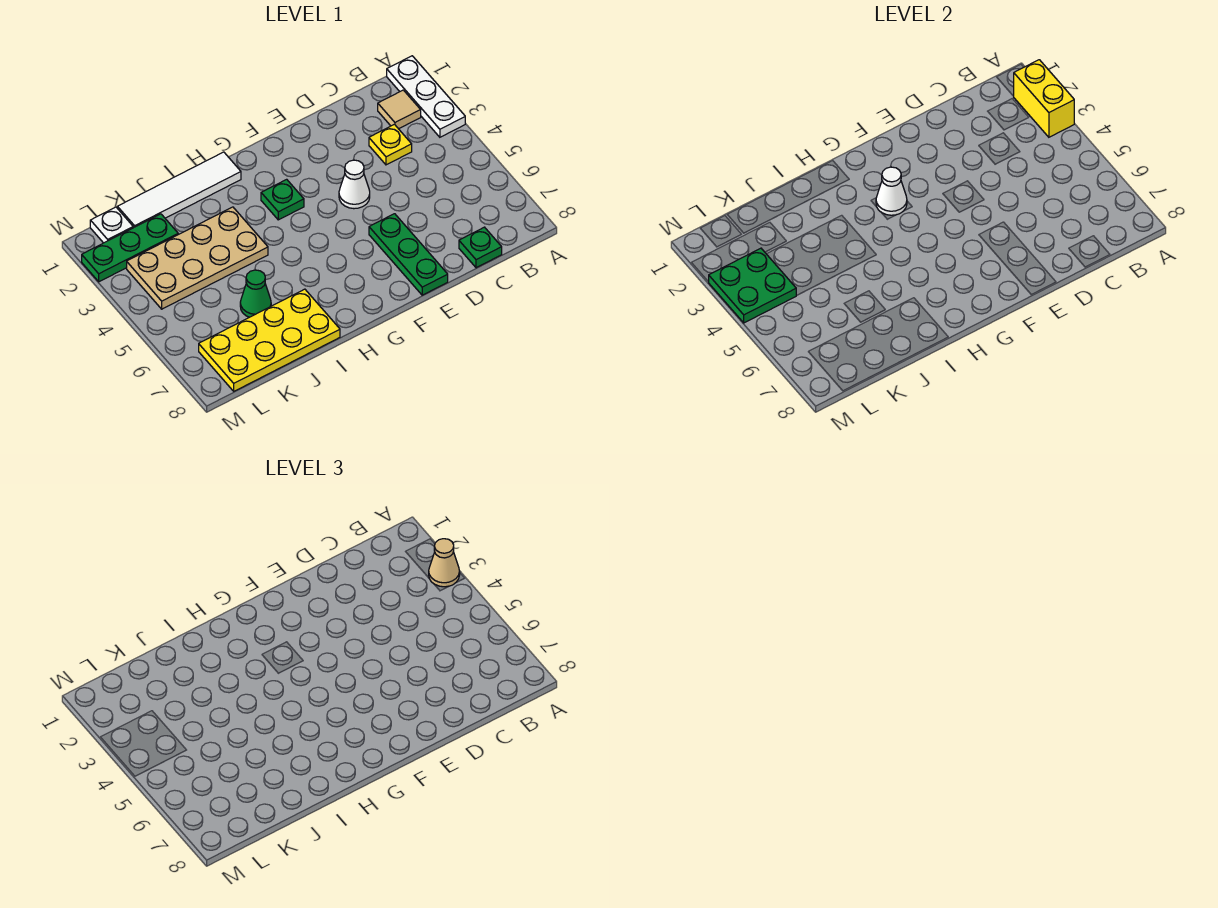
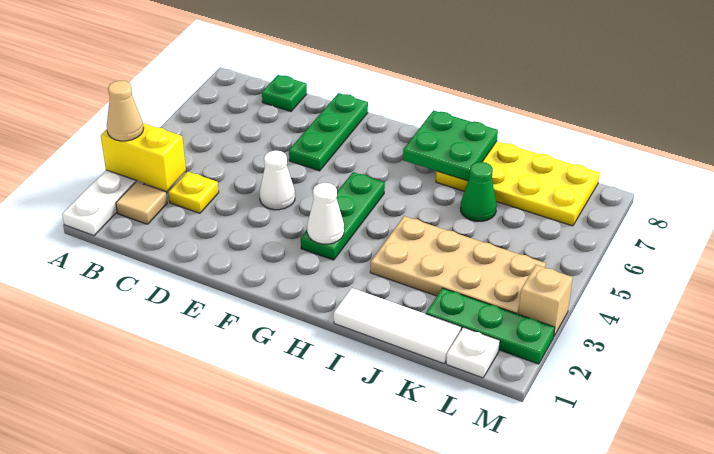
yellow 1x2 brick [1014,60,1074,137] -> yellow 1x2 brick turned to [101,123,186,191]
green 1x1 plate [261,179,304,220] -> green 1x3 plate [301,172,385,260]
white 1x4 tile [117,152,241,228] -> white 1x3 tile [334,288,461,364]
green 2x2 plate [709,248,796,323] -> green 2x2 plate moved to [403,111,498,181]
none -> tan 1x1 brick [518,265,573,337]

